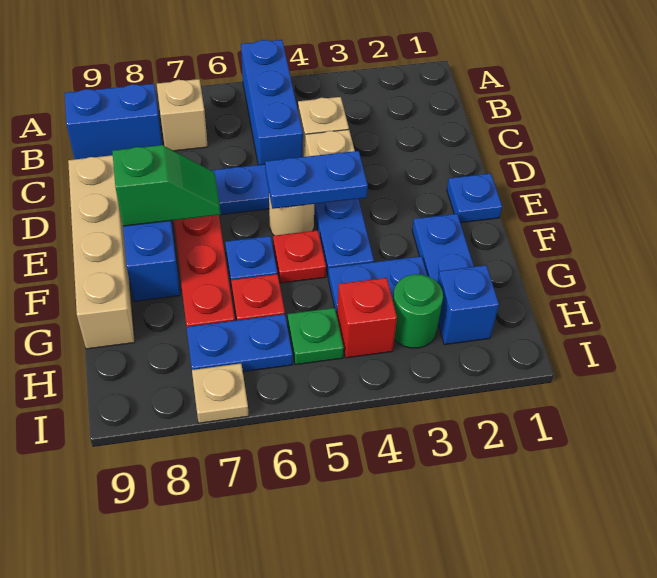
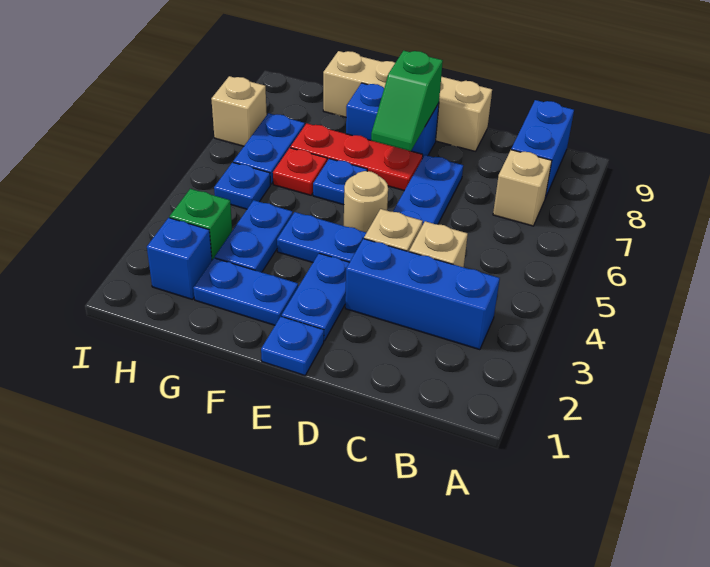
blue 1x3 brick [241,40,303,165] -> blue 1x3 brick moved to [345,239,500,350]
blue 1x2 plate [265,151,368,209] -> blue 1x2 plate moved to [282,253,350,341]
red 1x1 plate [273,230,326,283] -> none
green 1x1 round brick [393,274,443,348] -> green 1x1 brick [170,189,232,260]
red 1x1 brick [337,278,397,358] -> none
green 1x1 plate [288,308,344,365] -> blue 1x1 plate [214,162,270,209]
tan 1x1 plate [192,363,249,423] -> tan 1x1 brick [211,76,267,146]

